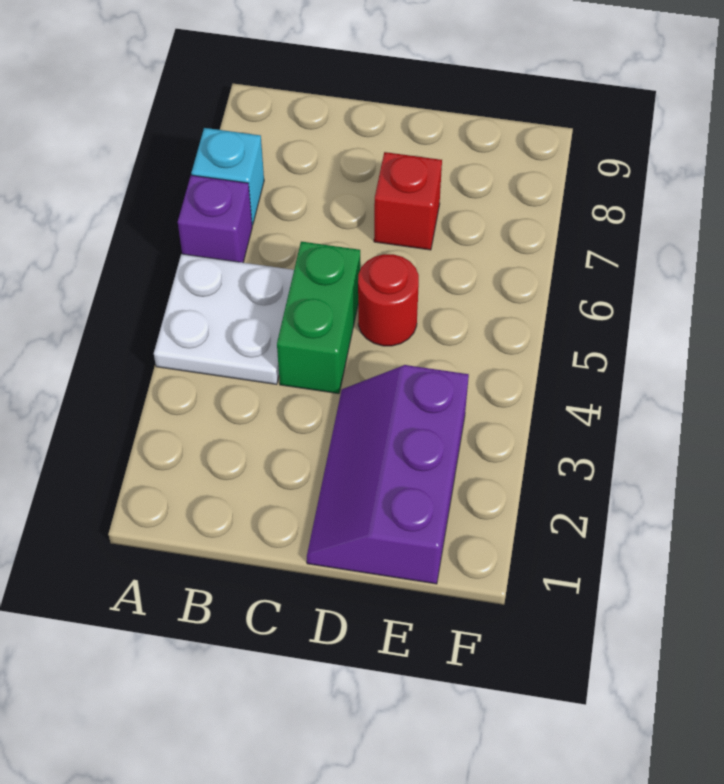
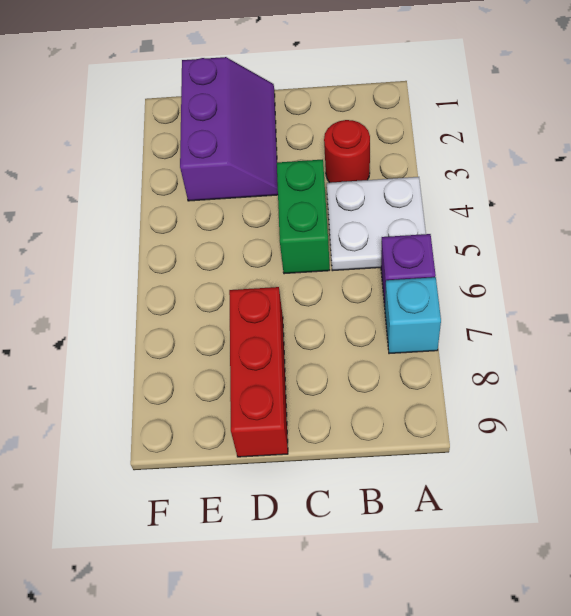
red 1x1 round brick [358,254,419,346] -> red 1x1 round brick moved to [324,120,370,183]
red 1x1 brick [374,152,442,250] -> red 1x3 brick [229,287,288,457]

